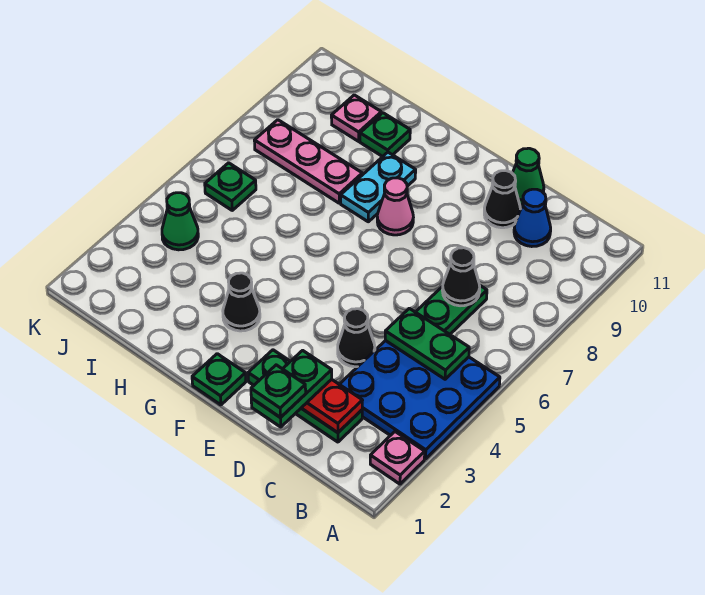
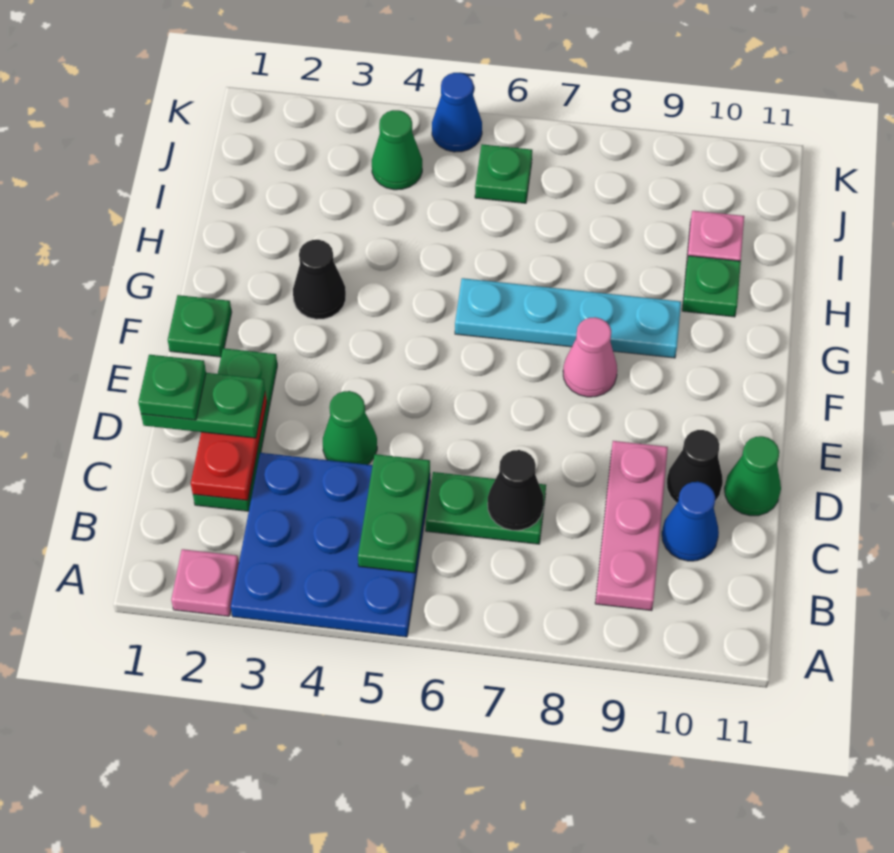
black 1x1 cone [338,309,375,367] -> green 1x1 cone [323,391,377,465]
cyan 1x2 plate [341,152,416,222] -> cyan 1x4 plate [455,278,681,358]
pink 1x3 plate [254,120,362,203] -> pink 1x3 plate moved to [595,441,668,611]
none -> blue 1x1 cone [432,73,482,152]

